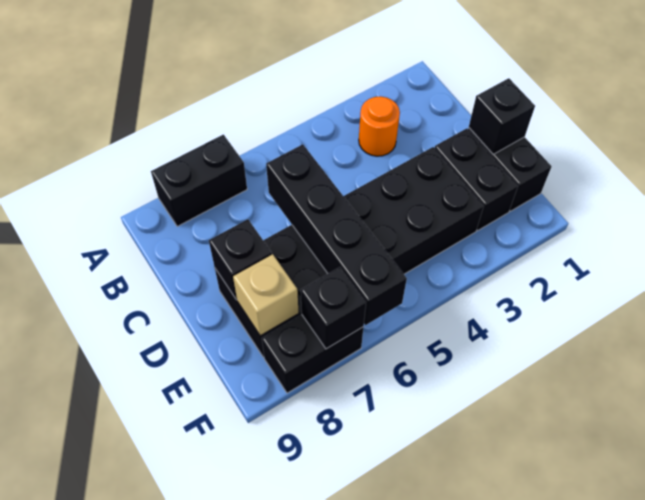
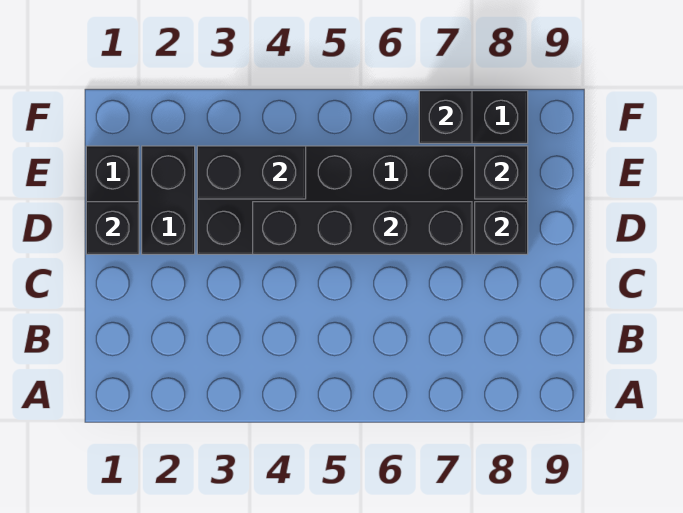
black 1x2 brick [151,135,247,227] -> black 1x2 brick moved to [197,146,306,199]
orange 1x1 round brick [359,96,400,156] -> none
black 1x4 brick [266,144,407,325] -> black 1x4 brick turned to [253,202,472,254]
tan 1x1 brick [233,254,299,336] -> black 1x1 brick [475,146,528,199]

